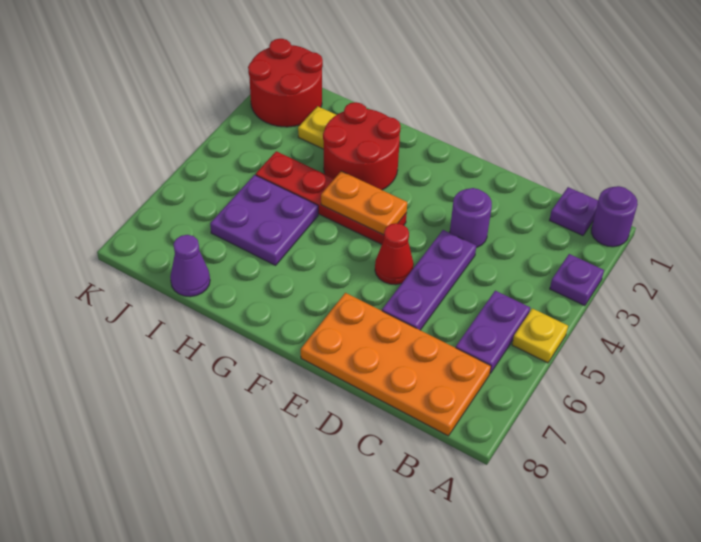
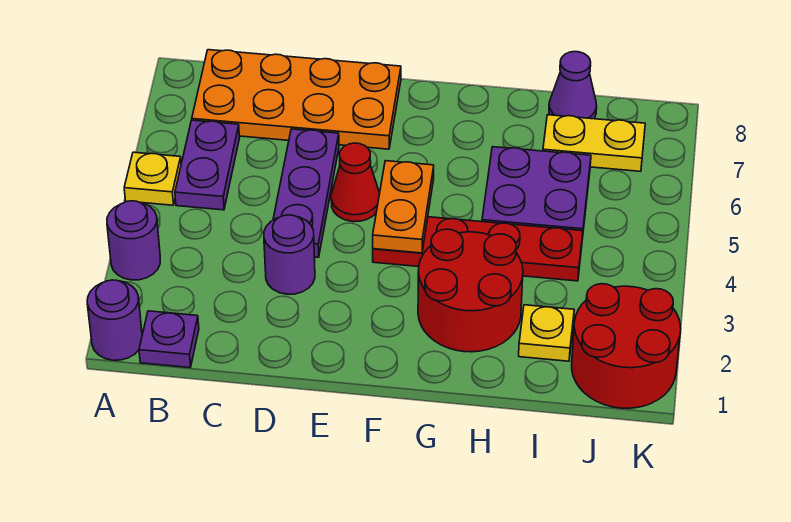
purple 1x1 plate [550,254,604,306] -> purple 1x1 round brick [107,201,160,280]
orange 1x2 plate [321,171,407,235] -> orange 1x2 plate turned to [373,161,434,253]
none -> yellow 1x2 plate [543,115,645,171]

